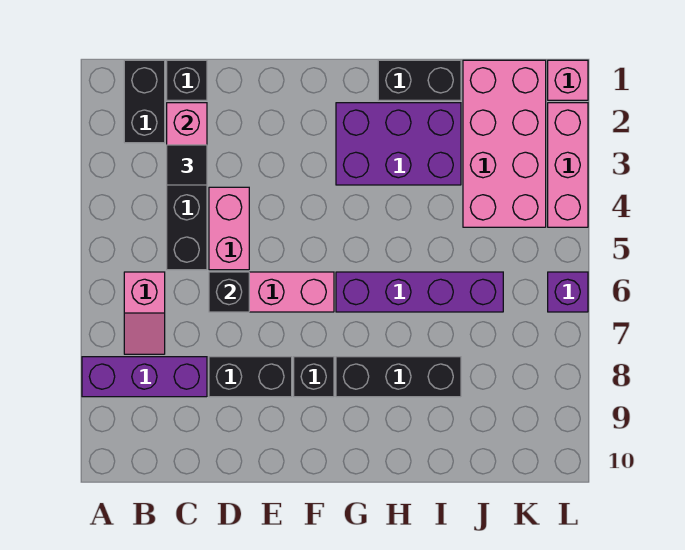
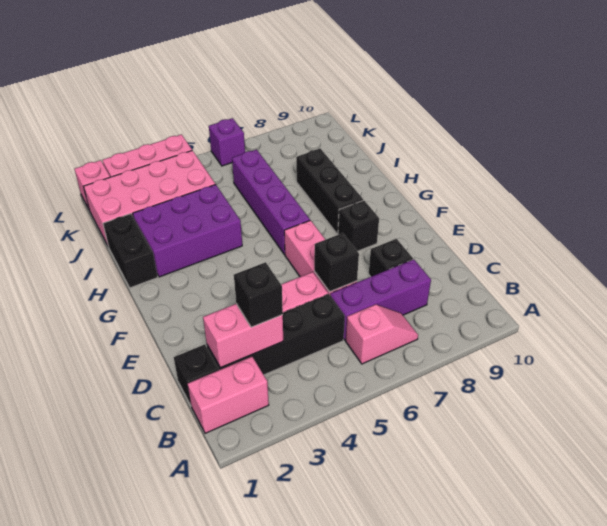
purple 1x3 brick [82,357,207,397] -> purple 1x3 brick turned to [330,259,431,340]
black 1x2 brick [124,60,165,143] -> pink 1x2 brick [188,357,269,433]
black 1x1 tile [167,145,207,185] -> black 1x1 brick [234,262,283,327]
black 1x2 brick [209,357,292,397] -> black 1x1 brick [369,239,413,277]
purple 2x3 brick [336,103,461,185] -> purple 2x3 brick turned to [133,184,242,277]

